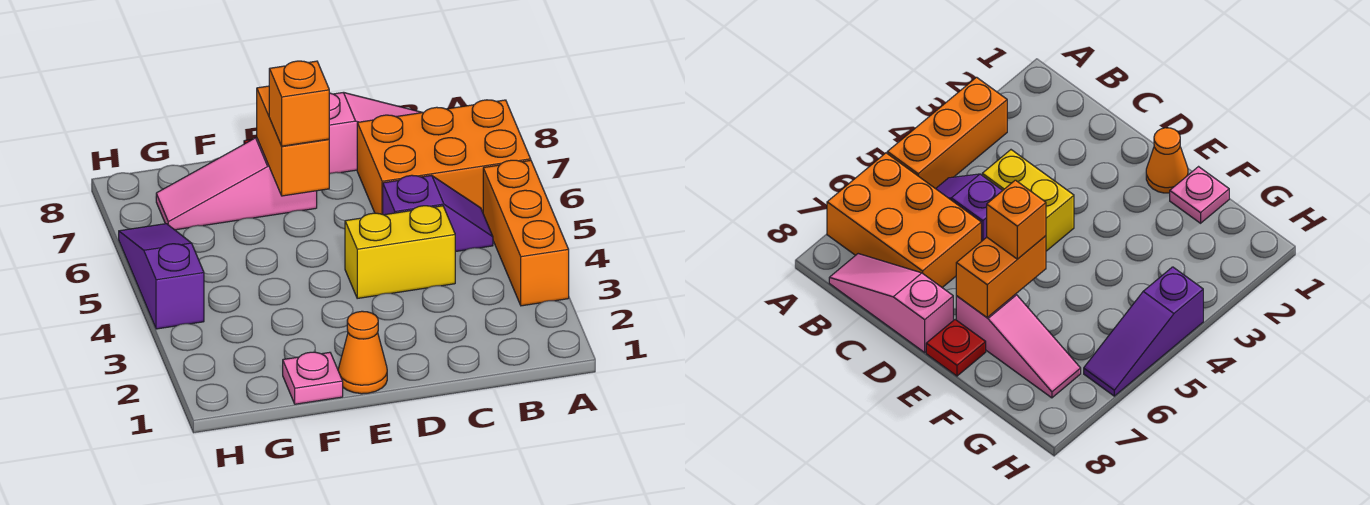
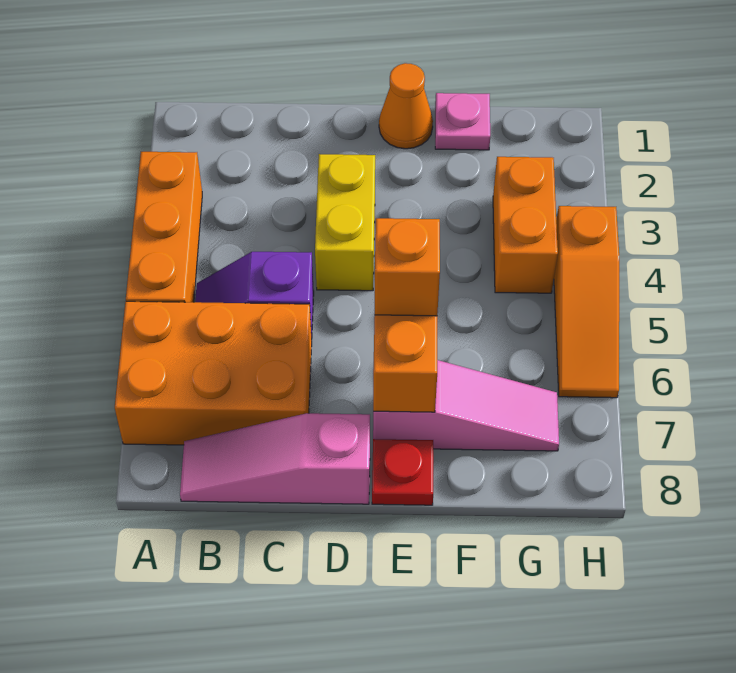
yellow 1x2 brick [345,206,455,298] -> yellow 1x2 brick turned to [315,154,375,291]
none -> orange 1x2 brick [493,157,558,293]
purple 1x3 slope [119,224,204,329] -> orange 1x3 slope [554,206,619,398]

